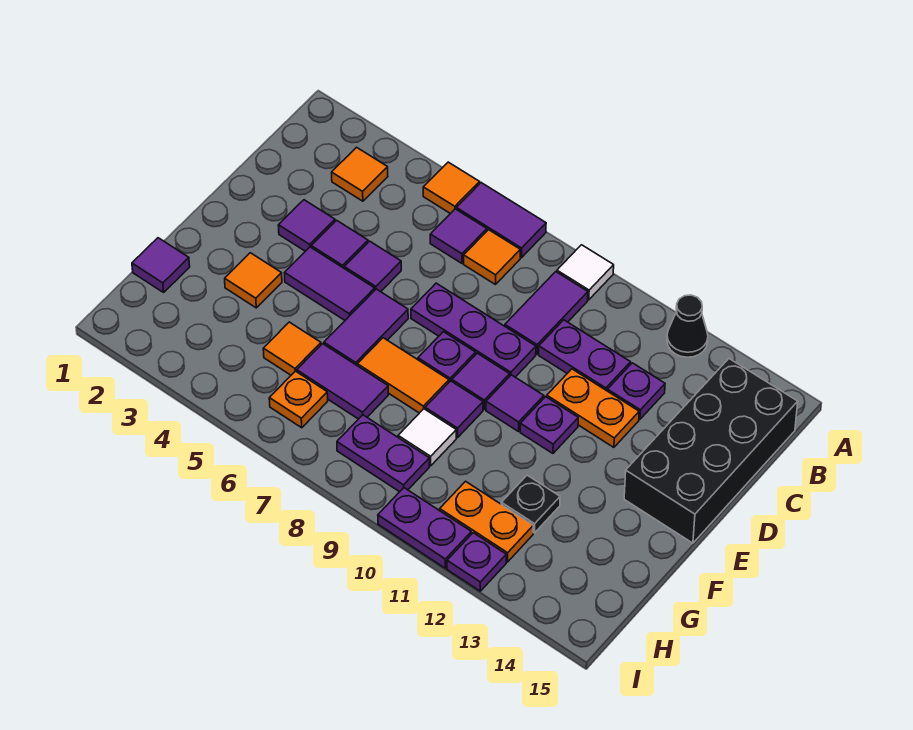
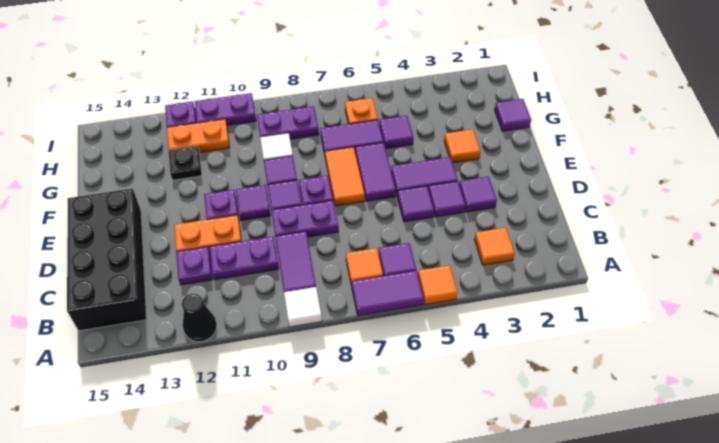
purple 1x3 plate [411,283,536,377] -> purple 1x2 plate [271,200,339,237]
orange 1x2 tile [357,338,449,413] -> orange 1x2 tile turned to [325,147,365,206]
orange 1x1 tile [263,322,321,375] -> purple 1x1 tile [379,116,413,149]

